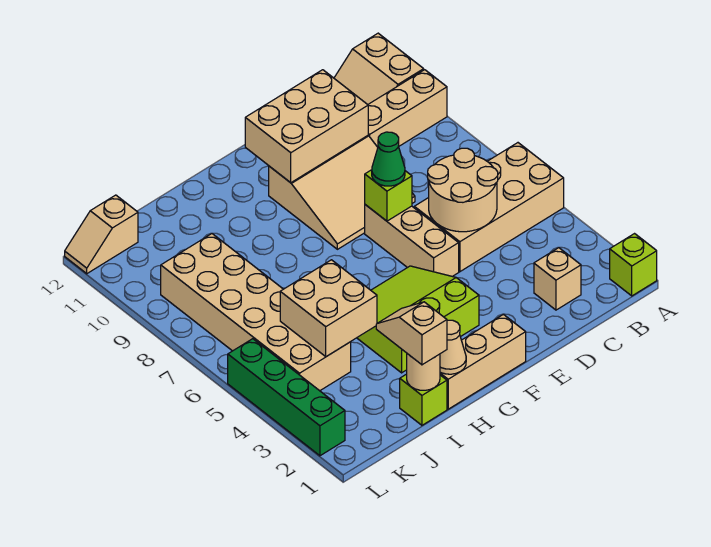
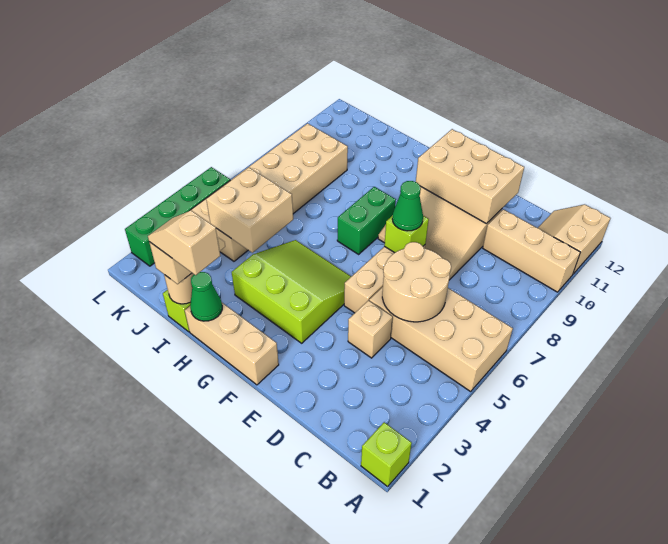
tan 1x1 brick [534,248,581,310] -> tan 1x1 brick moved to [348,300,393,358]
none -> green 1x2 brick [337,187,396,254]
tan 1x1 cone [440,320,466,374] -> green 1x1 cone [190,272,222,321]
tan 1x2 slope [65,195,138,274] -> tan 1x2 slope moved to [148,210,220,275]

